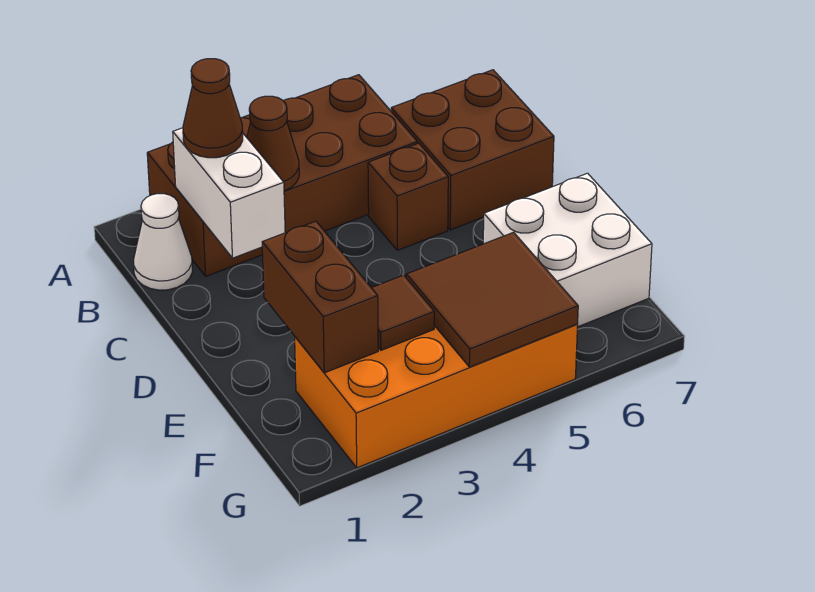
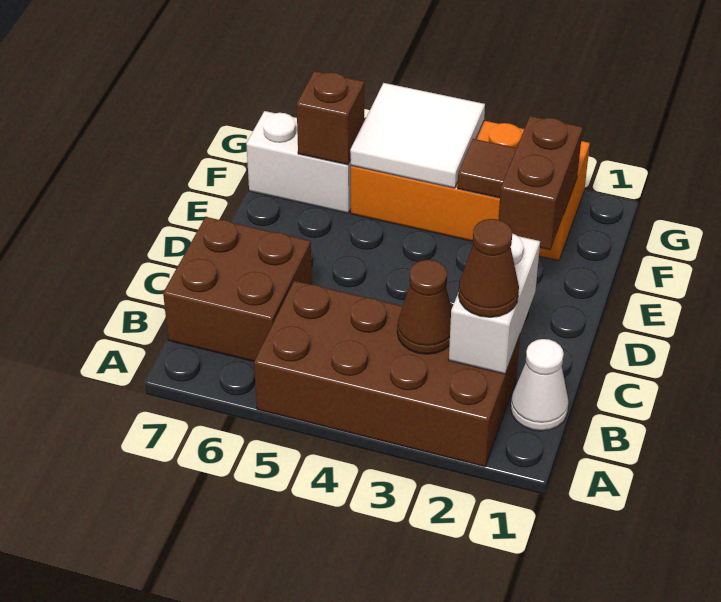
brown 1x1 brick [368,143,448,250] -> brown 1x1 brick moved to [297,71,364,165]
white 2x2 brick [483,173,652,327] -> white 1x2 brick [246,111,351,213]
brown 2x2 tile [406,232,578,367] -> white 2x2 tile [350,83,485,188]

